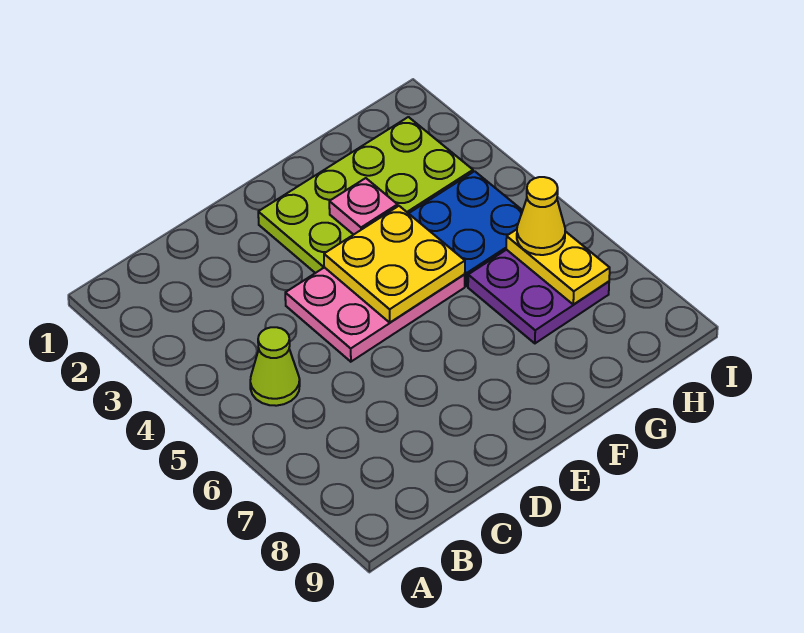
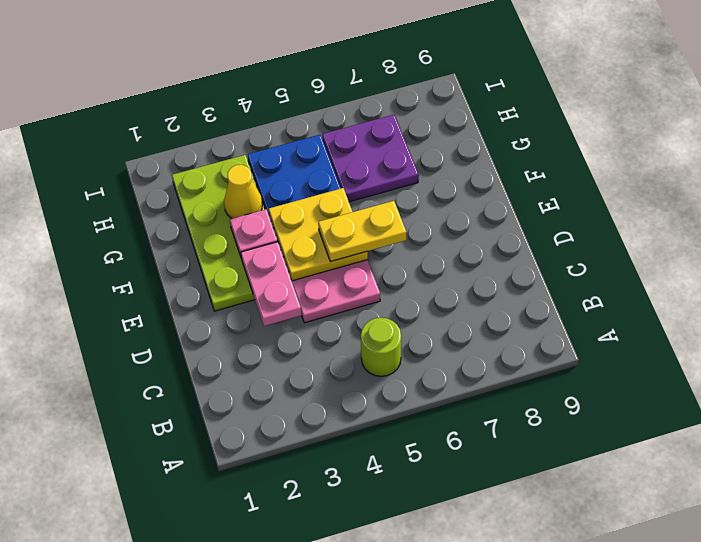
lime 1x1 cone [250,327,300,406] -> lime 1x1 round brick [361,318,401,376]
none -> pink 1x2 plate [241,242,302,326]
yellow 1x2 plate [506,229,610,304] -> yellow 1x2 plate moved to [318,201,406,262]
yellow 1x1 cone [517,177,565,255] -> yellow 1x1 cone moved to [224,165,262,219]

